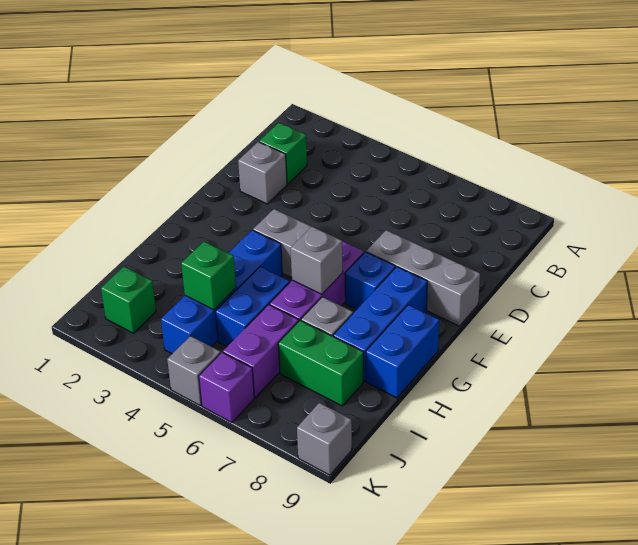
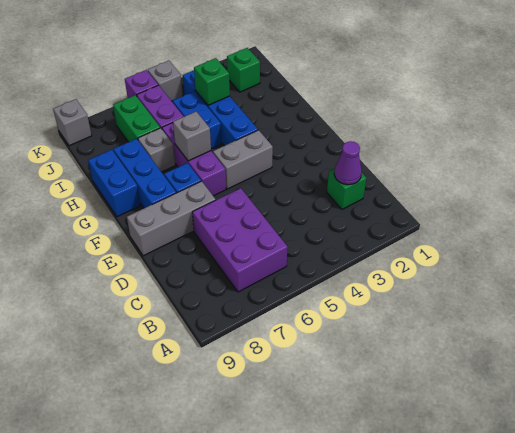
none -> purple 2x3 brick [192,188,288,292]
none -> purple 1x1 cone [334,141,362,185]
grey 1x1 brick [238,142,287,204] -> none
green 1x2 brick [278,320,363,406] -> green 1x2 brick turned to [113,95,160,142]

